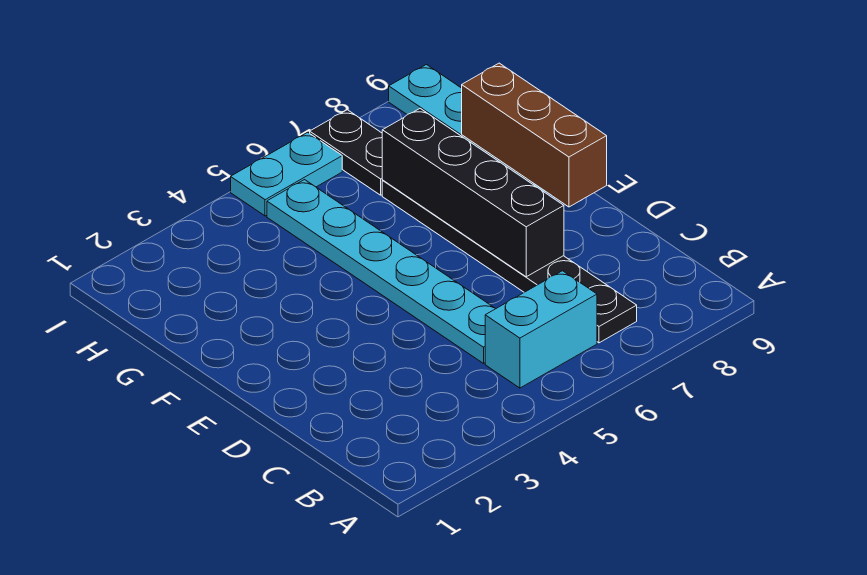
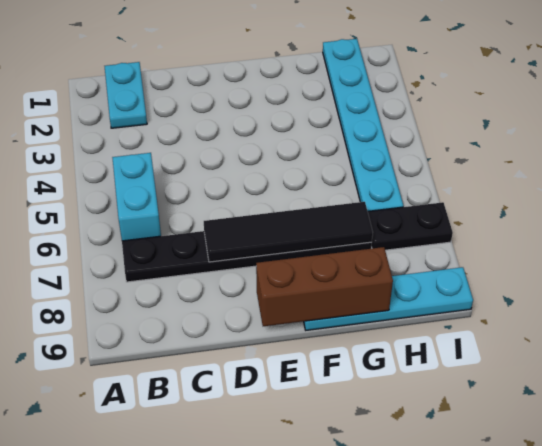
cyan 1x6 plate [267,180,496,363] -> cyan 1x6 plate turned to [323,39,403,211]
black 1x4 brick [382,109,564,277] -> black 1x4 tile [204,202,373,262]
cyan 1x2 plate [231,132,342,216] -> cyan 1x2 plate moved to [105,62,147,128]

